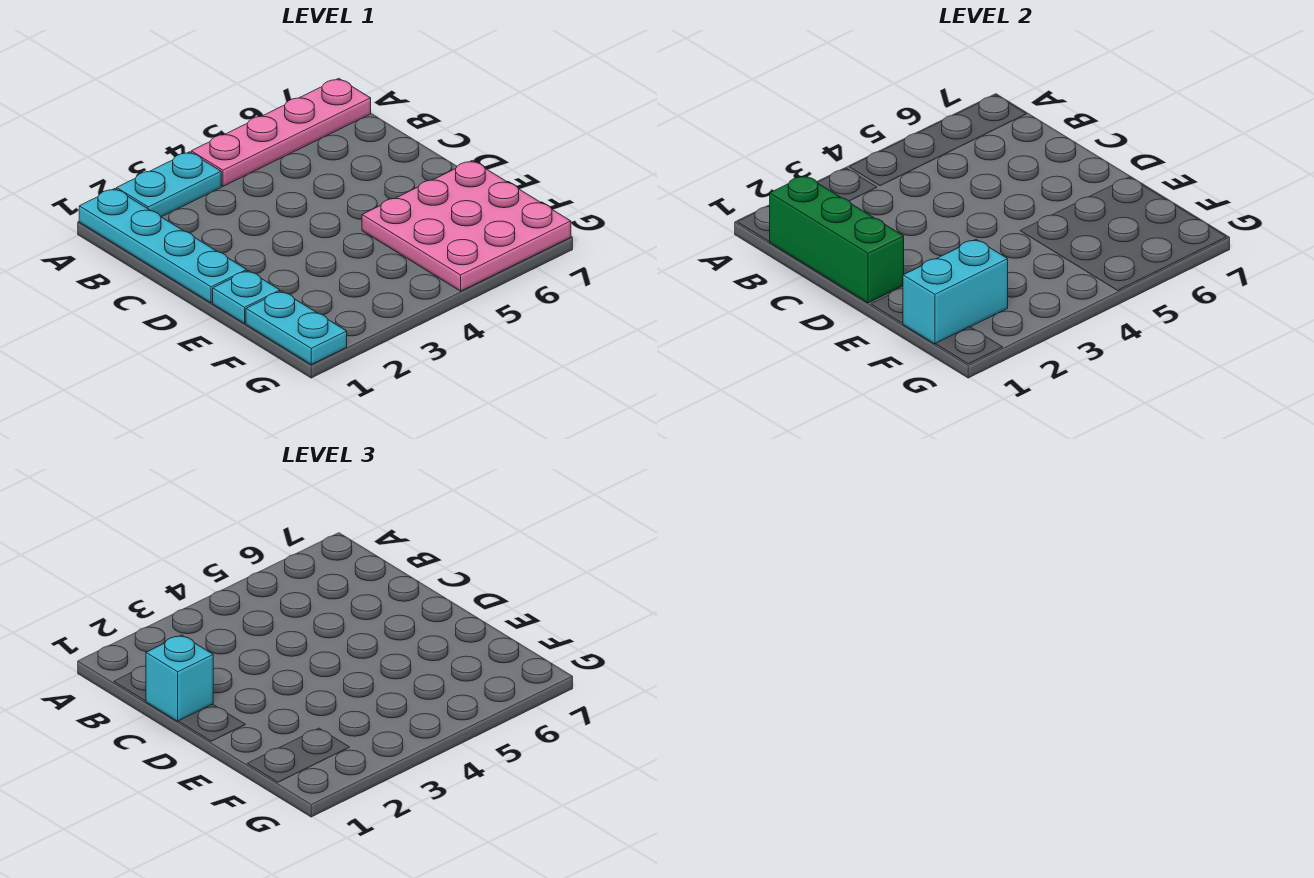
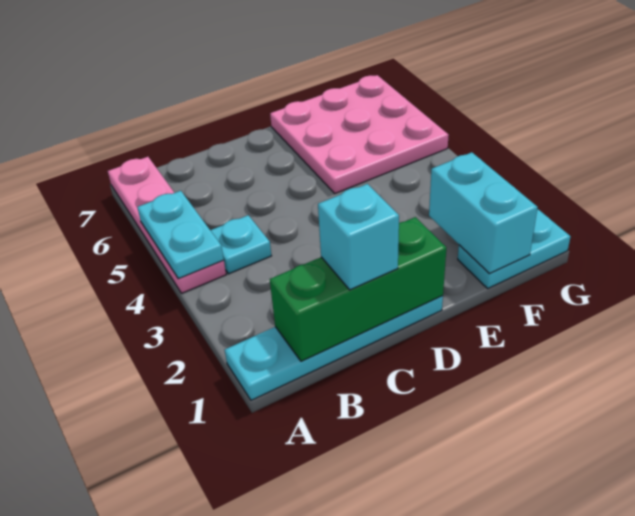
cyan 1x2 plate [117,152,221,217] -> cyan 1x2 plate moved to [137,191,224,279]
cyan 1x1 plate [213,271,280,323] -> cyan 1x1 plate moved to [210,215,271,274]

